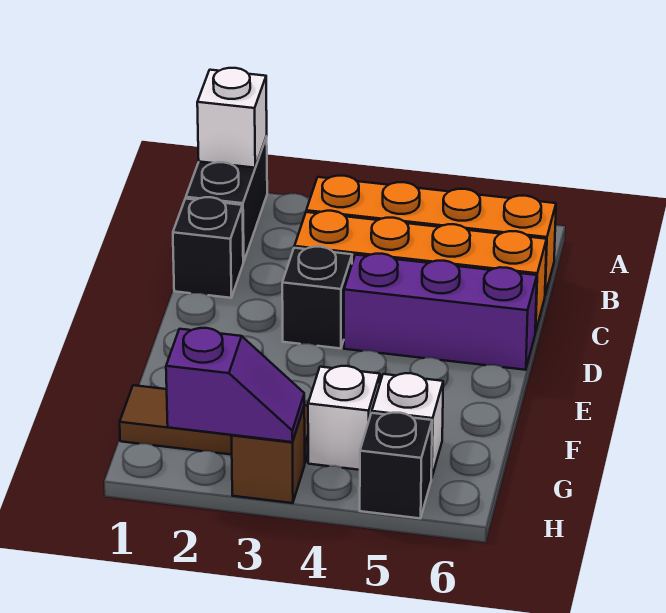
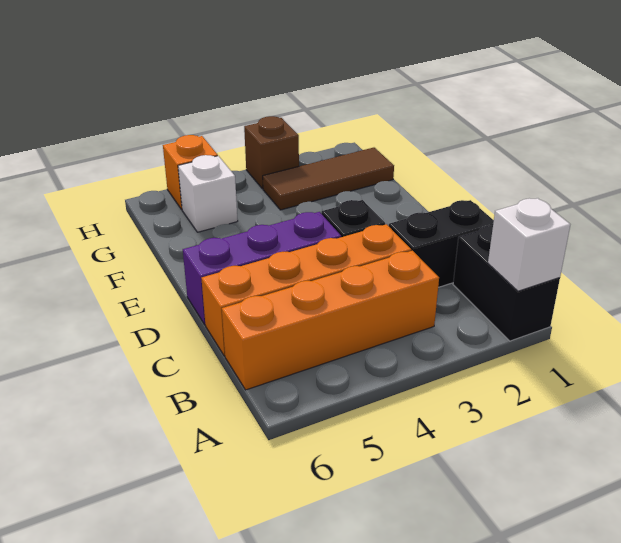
black 1x1 brick [173,197,243,298] -> black 1x2 brick [389,200,494,287]
white 1x1 brick [308,366,380,470] -> none
purple 1x2 slope [166,328,304,442] -> none
black 1x1 brick [360,412,432,518] -> orange 1x1 brick [163,135,218,209]

